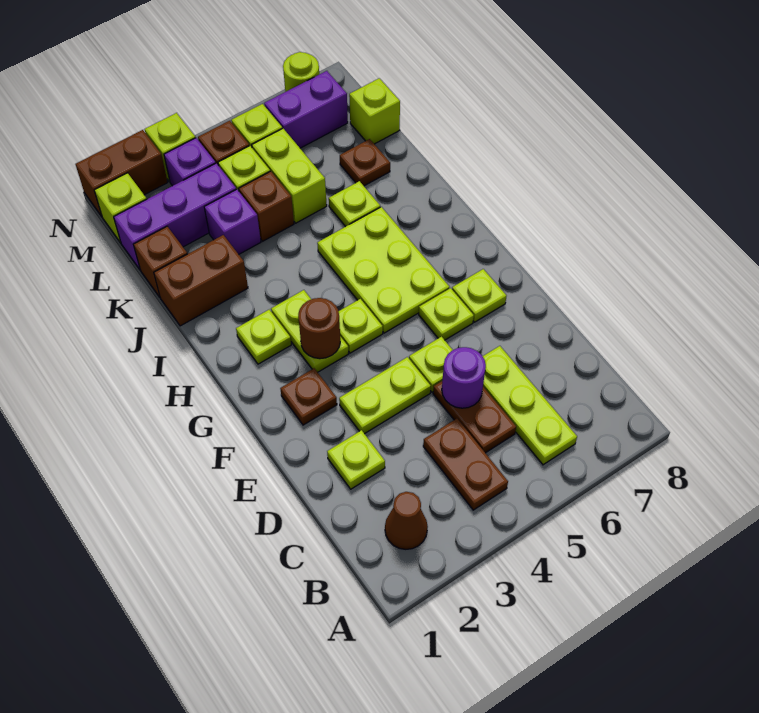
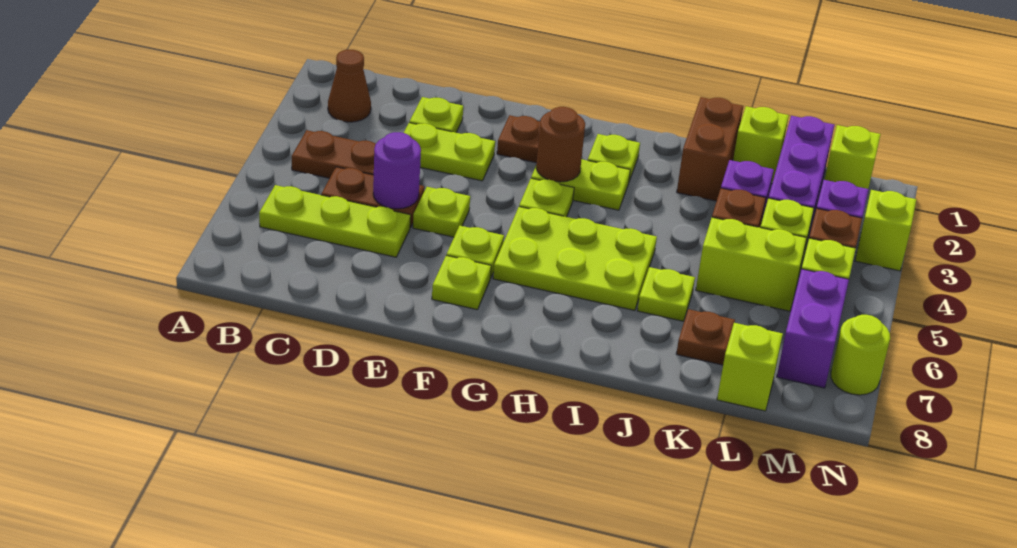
lime 1x2 plate [339,357,431,434] -> lime 1x2 plate turned to [404,123,495,181]
brown 1x1 brick [133,226,187,297] -> lime 1x1 brick [733,106,789,184]
brown 1x2 brick [76,130,168,216] -> none

